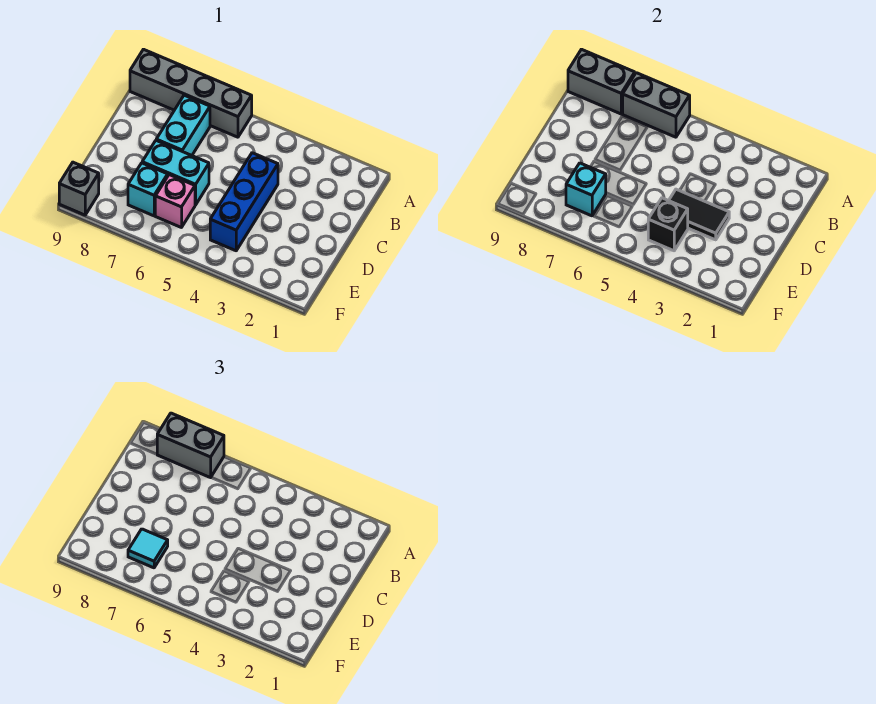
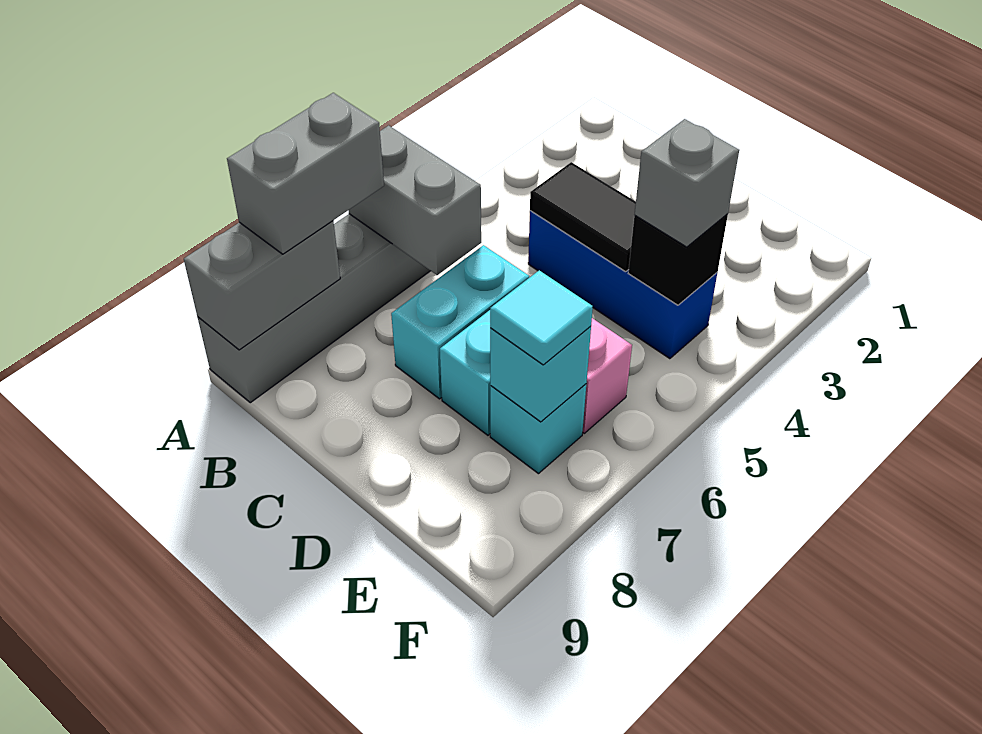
grey 1x2 brick [623,73,690,137] -> grey 1x2 brick turned to [348,125,481,275]
cyan 1x2 brick [156,95,210,155] -> cyan 1x2 brick turned to [391,245,529,399]
black 1x2 tile [669,189,729,240] -> black 1x2 tile turned to [530,162,636,272]
grey 1x1 brick [59,162,99,215] -> grey 1x1 brick moved to [635,119,739,247]

